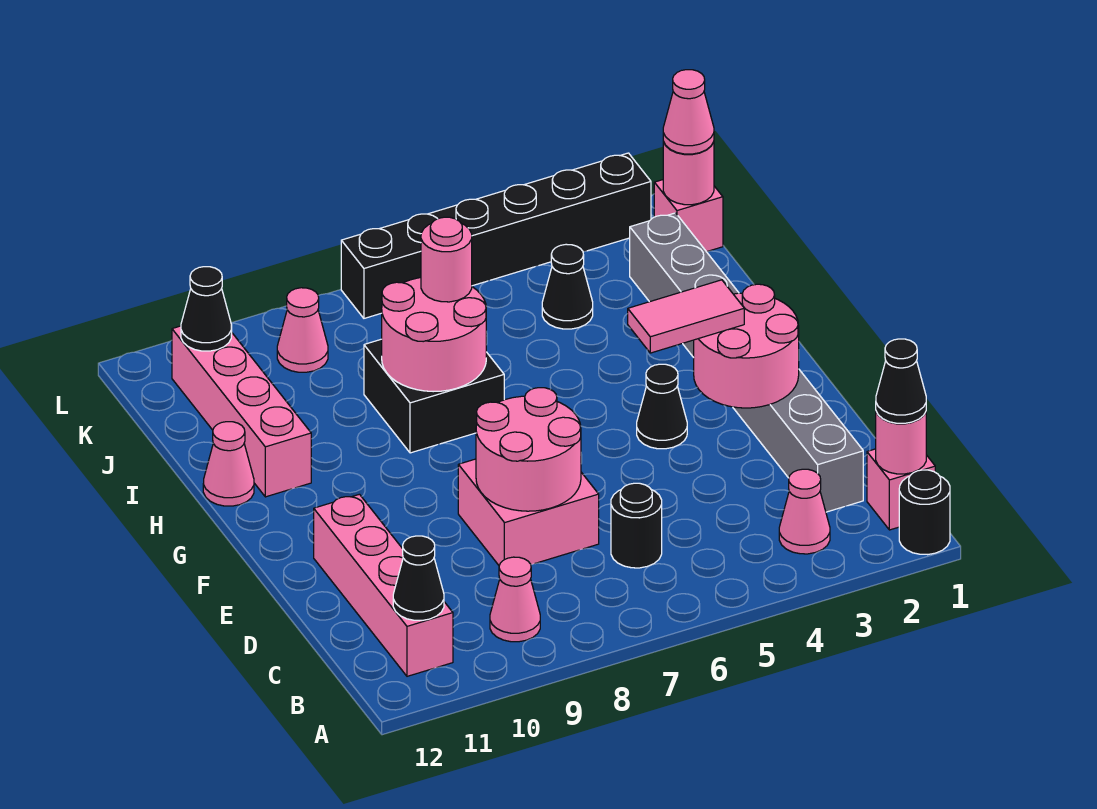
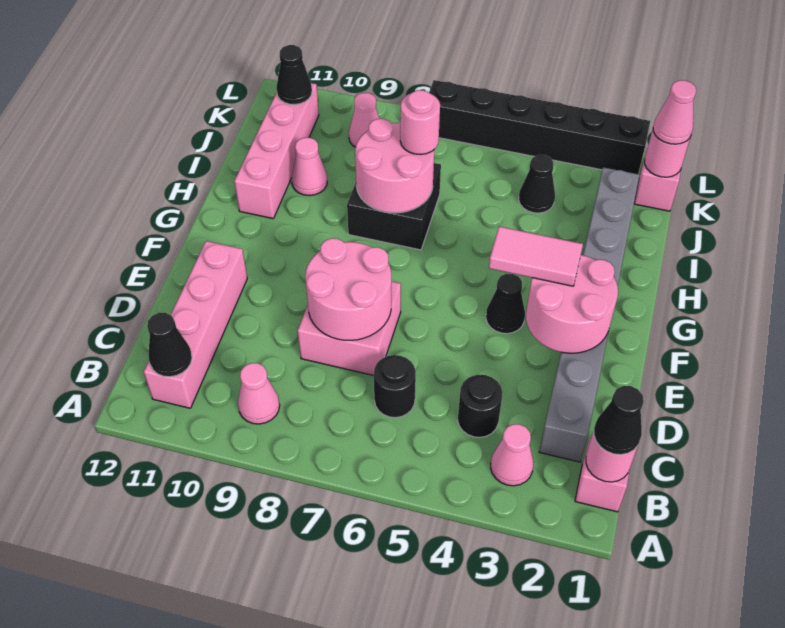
black 1x1 round brick [899,470,950,555] -> black 1x1 round brick moved to [458,375,503,438]
pink 1x1 cone [203,422,254,506] -> pink 1x1 cone moved to [292,138,327,196]

